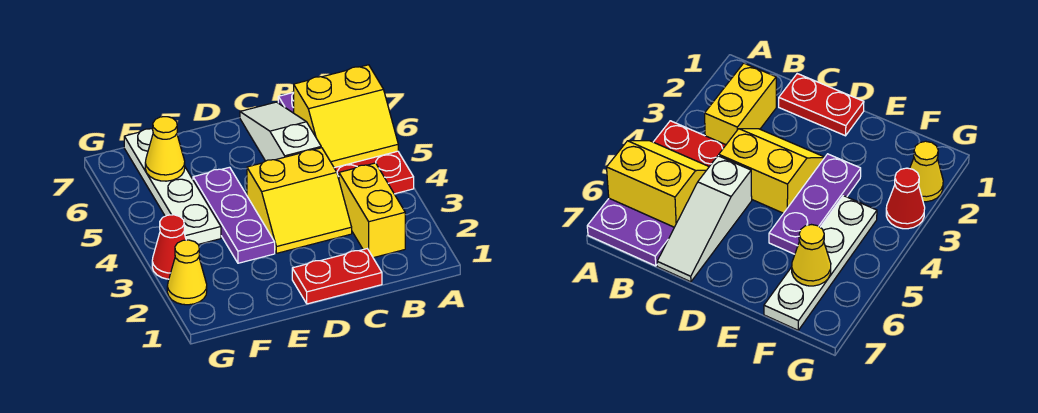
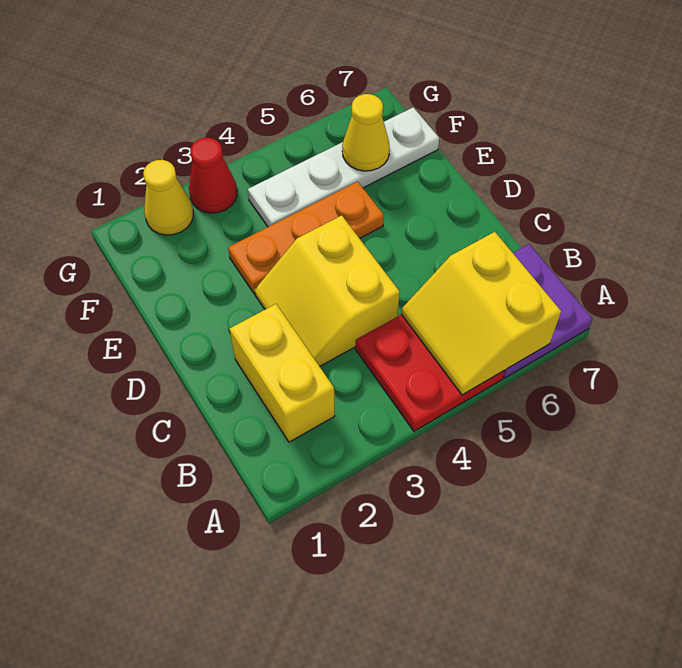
yellow 1x2 brick [339,163,405,258] -> yellow 1x2 brick turned to [230,304,334,442]
red 1x2 plate [292,249,382,304] -> none
white 1x3 slope [240,102,321,161] -> none
purple 1x3 plate [193,167,275,263] -> orange 1x3 plate [228,182,384,294]

